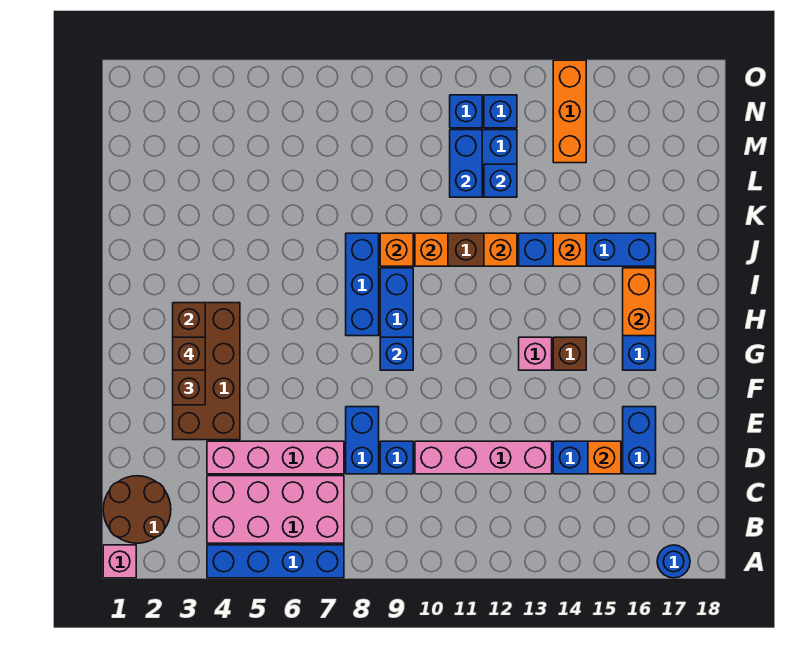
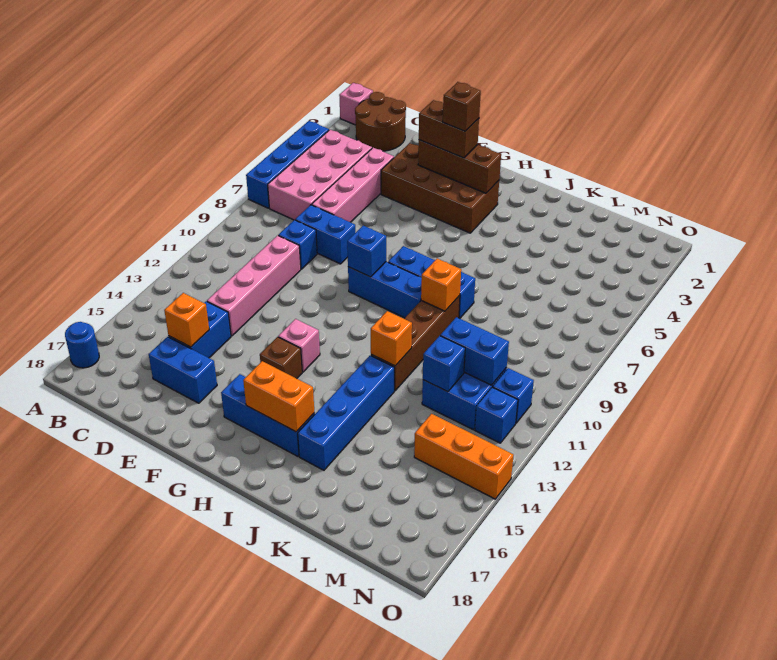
orange 1x1 brick [415,233,448,266] -> none
orange 1x1 brick [553,233,586,266] -> none

